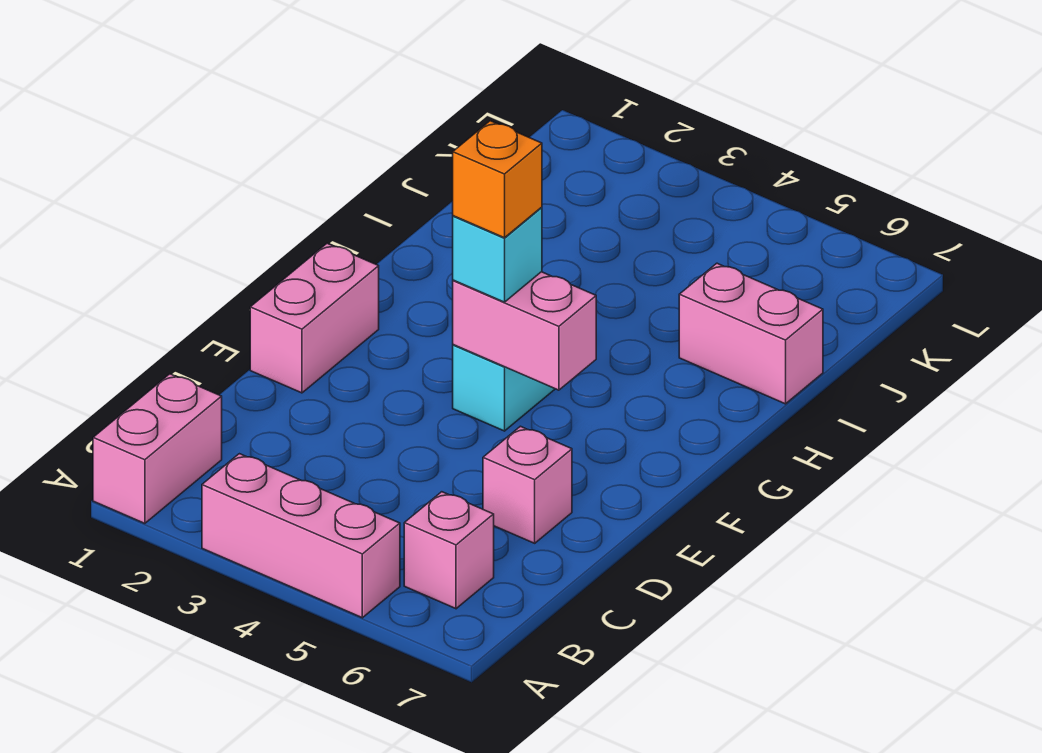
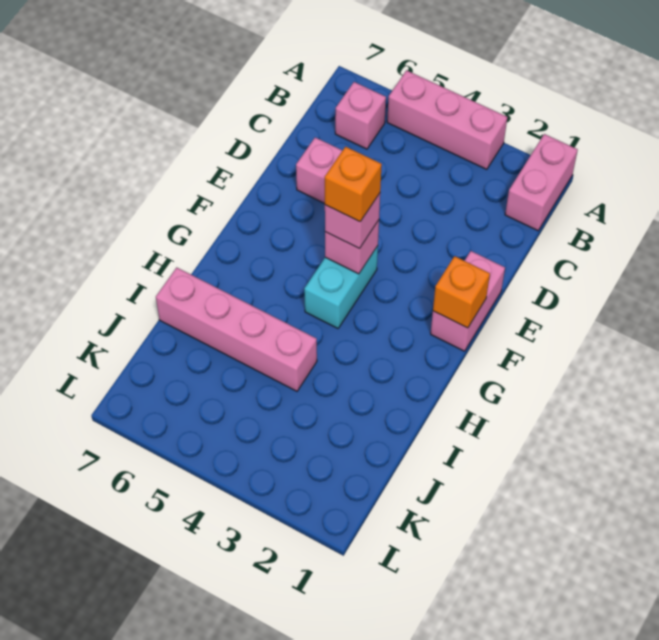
none -> orange 1x1 brick [433,256,490,328]
pink 1x2 brick [453,272,596,390] -> pink 1x1 brick [325,220,379,274]
cyan 1x1 brick [453,207,542,302] -> pink 1x1 brick [325,193,380,249]
pink 1x2 brick [679,263,823,404] -> pink 1x4 brick [156,268,317,391]

